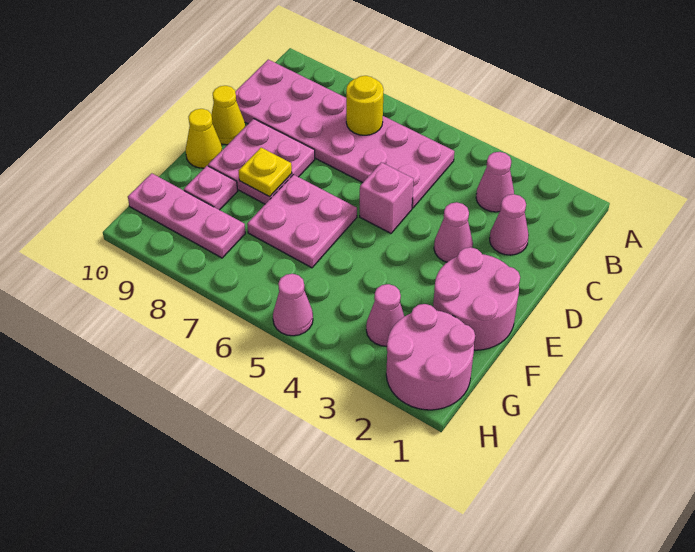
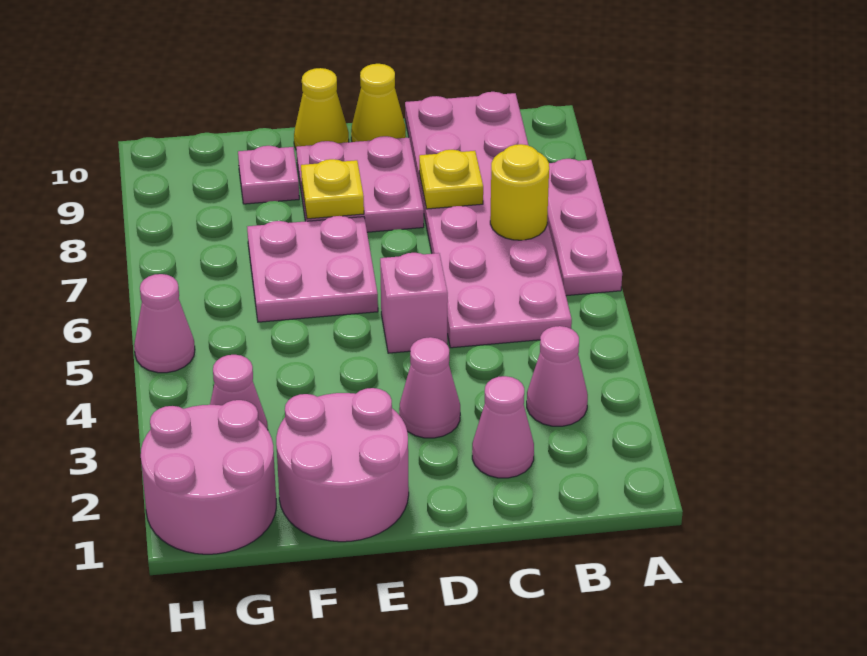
none -> yellow 1x1 plate [419,150,483,209]
pink 1x3 plate [128,173,245,258] -> pink 1x3 plate moved to [547,159,622,296]

